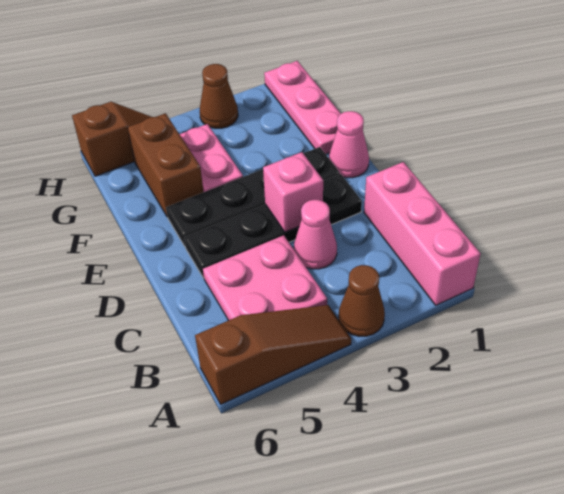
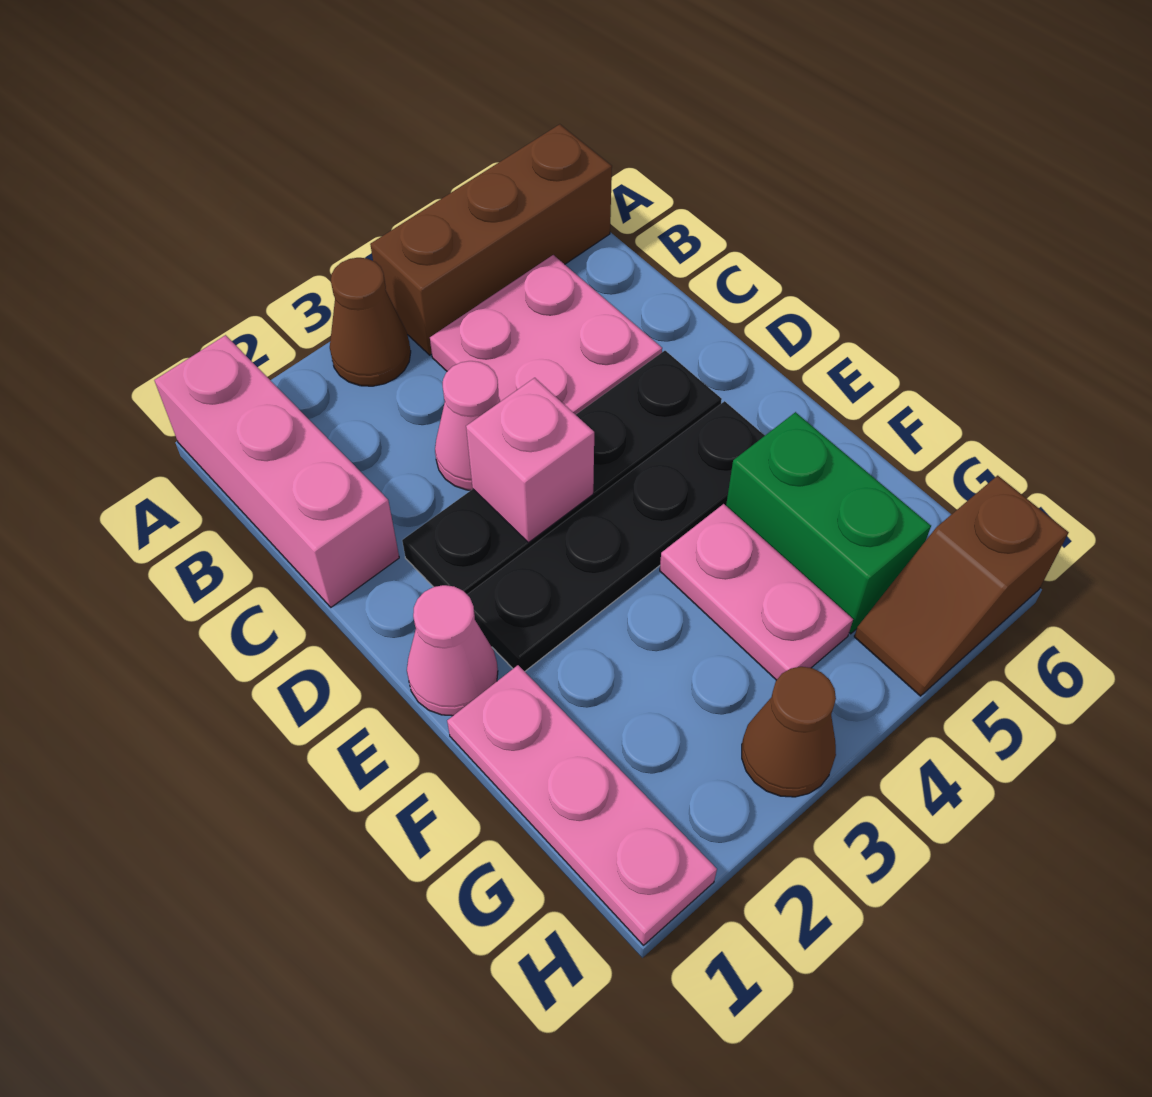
brown 1x3 slope [195,305,351,404] -> brown 1x3 brick [370,124,612,355]
brown 1x2 brick [128,113,204,217] -> green 1x2 brick [726,412,931,634]

